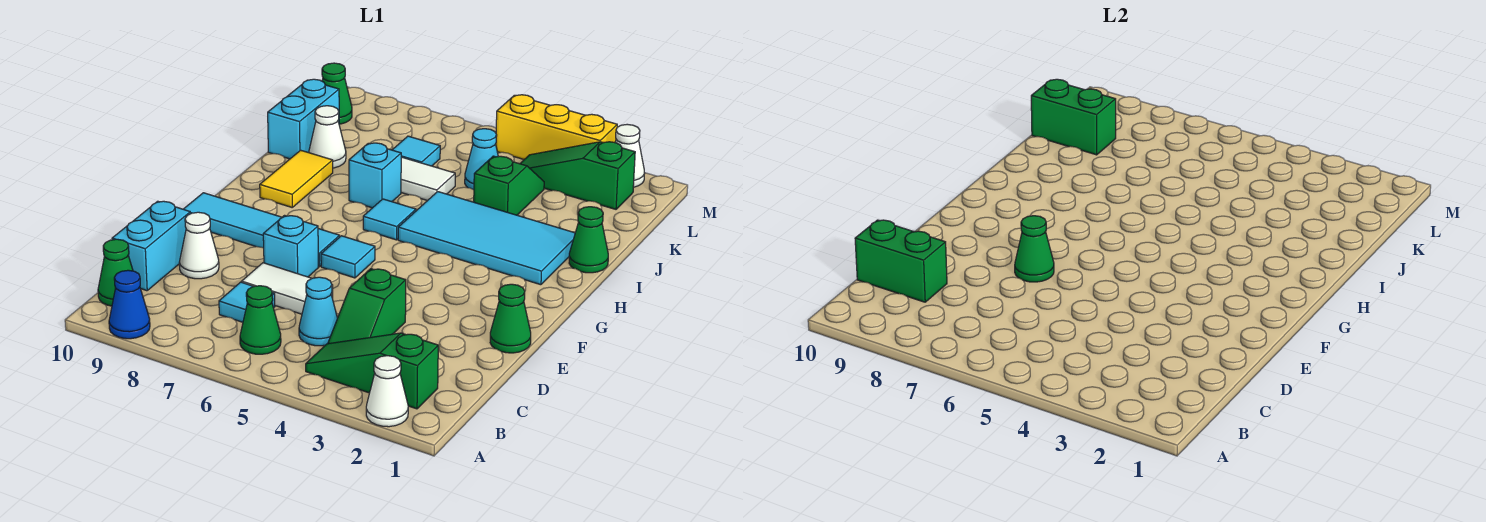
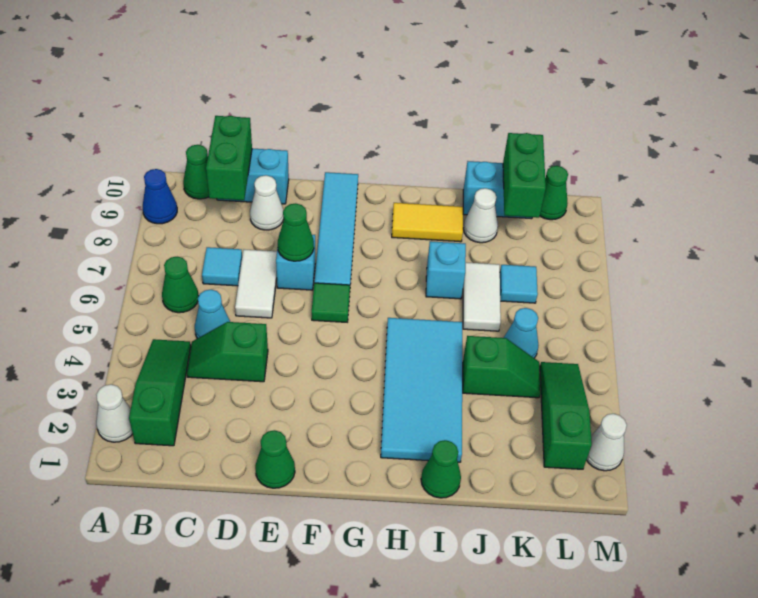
cyan 1x1 tile [321,236,375,278] -> green 1x1 tile [312,283,350,322]
cyan 1x1 tile [363,199,416,240] -> none
yellow 1x3 brick [496,95,617,159] -> none

